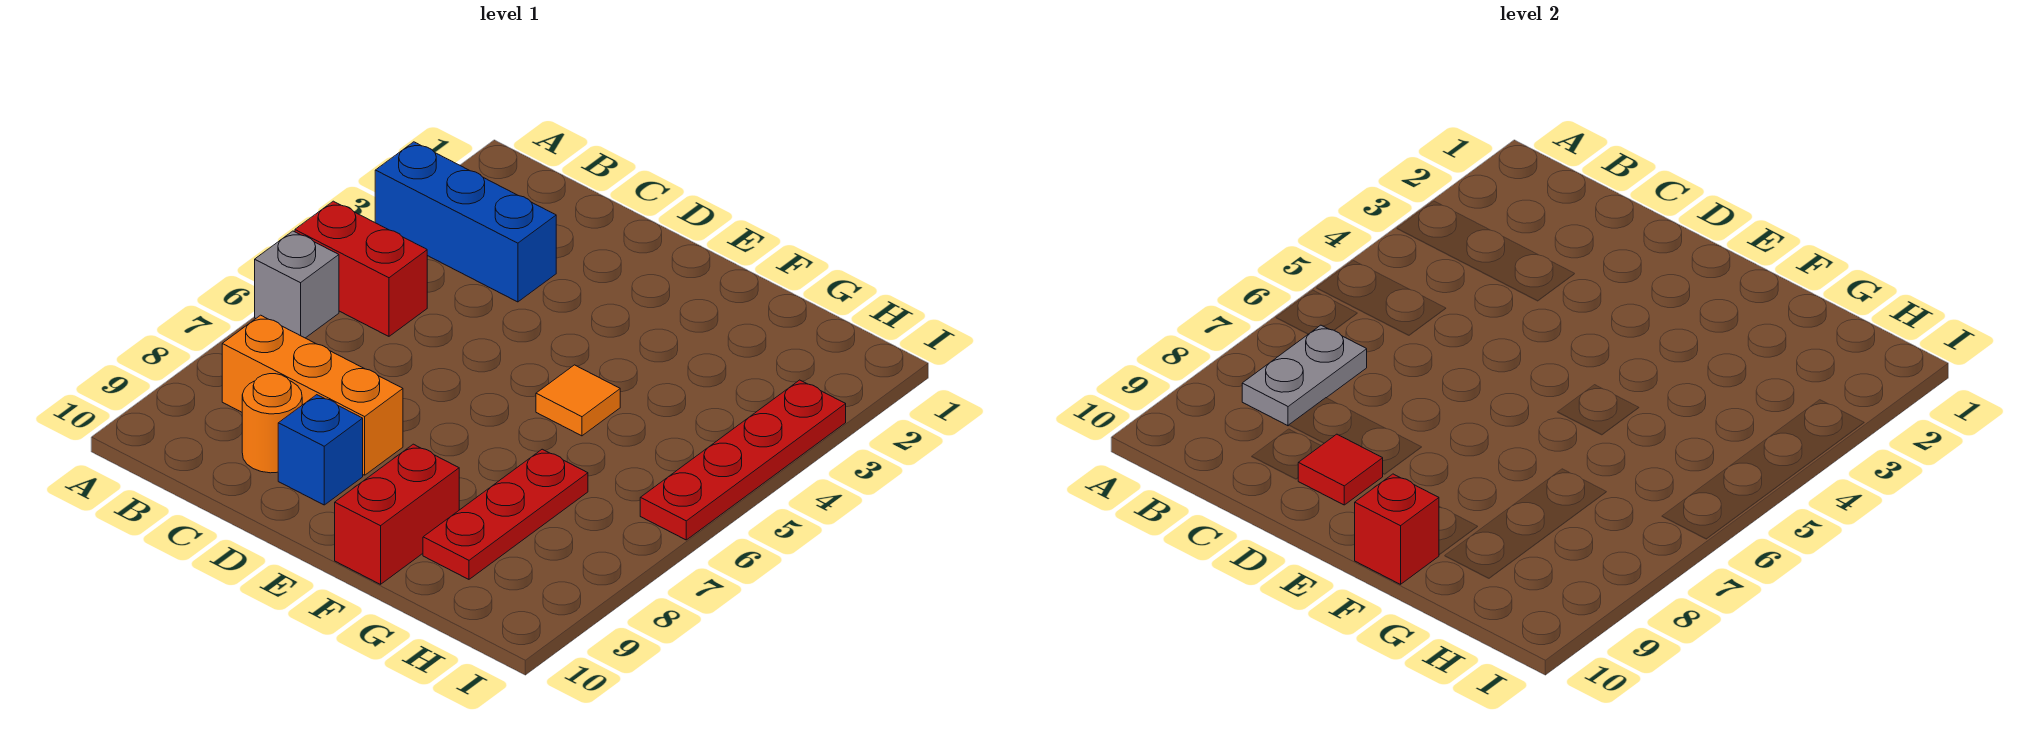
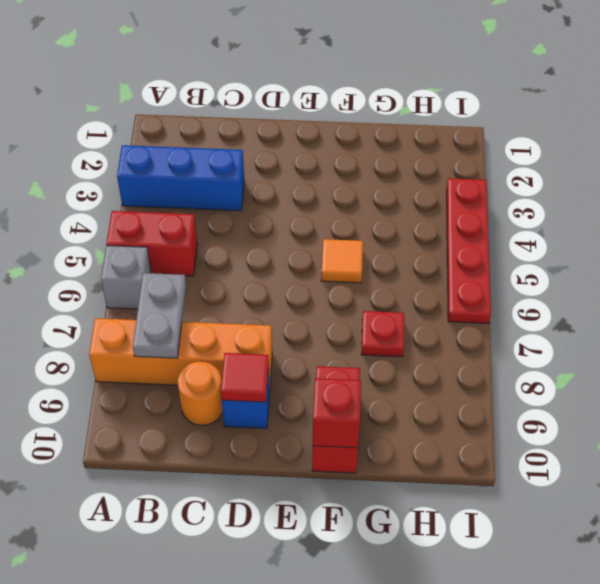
orange 1x3 brick [222,315,403,475] -> orange 1x4 brick [89,318,272,386]
red 1x3 plate [423,449,588,579] -> red 1x1 plate [361,311,404,357]

